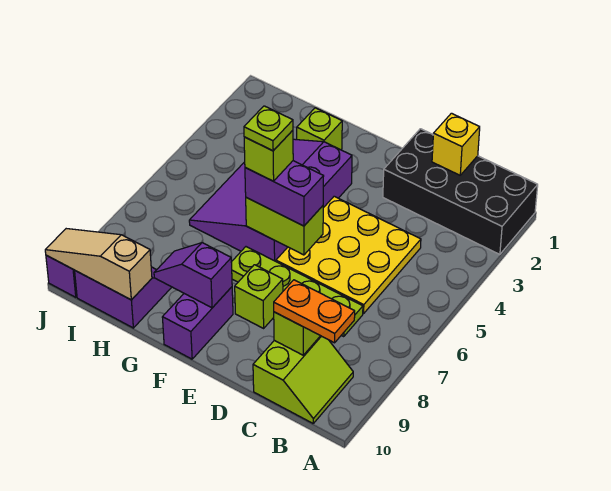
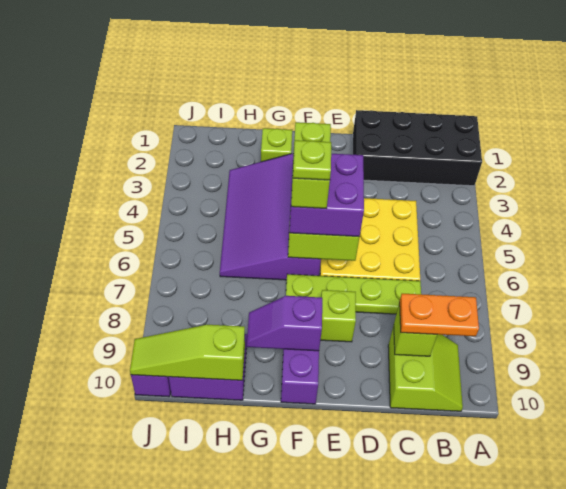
yellow 1x1 brick [432,113,480,175] -> none
purple 1x2 brick [245,161,324,226] -> purple 2x2 brick [290,154,364,237]
lime 1x1 brick [244,130,293,181] -> lime 1x2 brick [291,122,331,209]
tan 1x3 slope [45,229,152,300] -> lime 1x3 slope [130,325,245,380]

